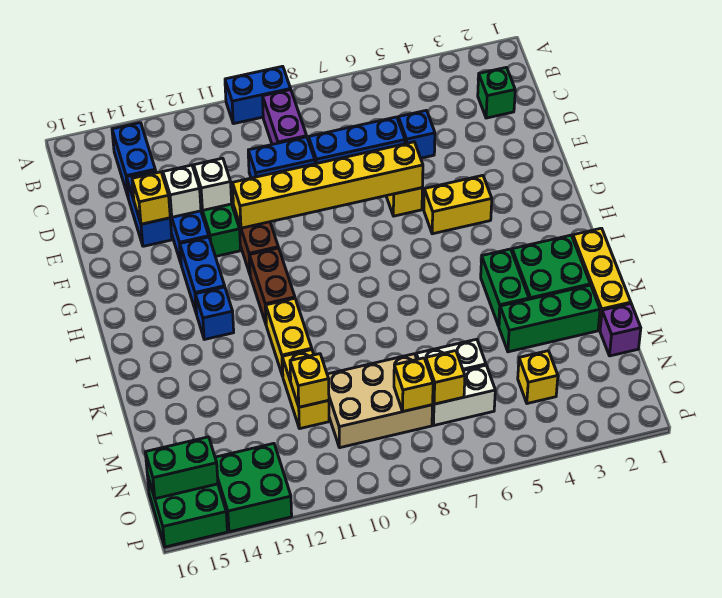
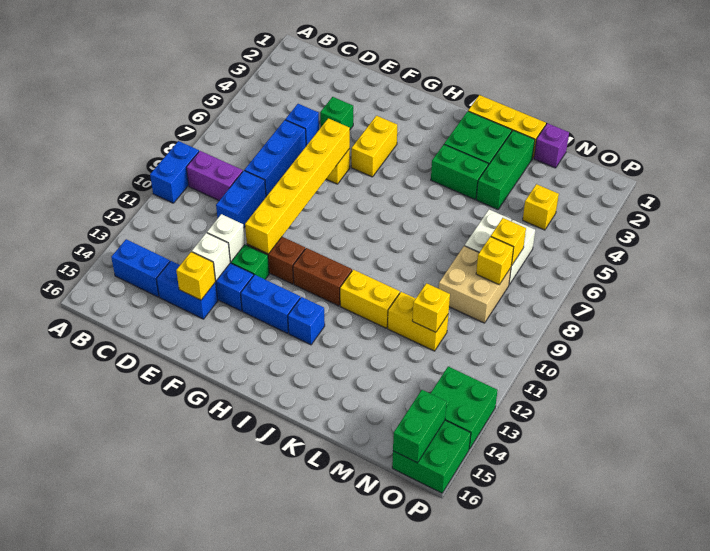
green 1x1 brick [478,67,515,118] -> green 1x1 brick moved to [320,97,353,129]
tan 2x3 brick [327,354,433,448] -> tan 2x2 brick [439,246,511,323]

